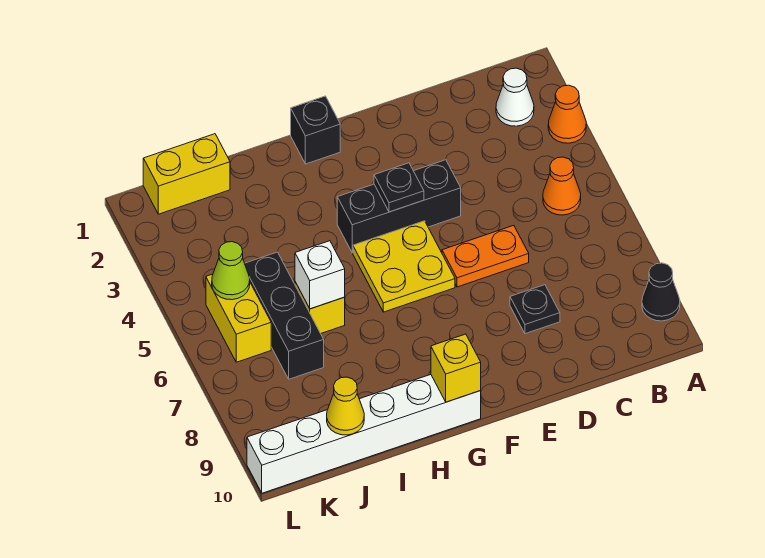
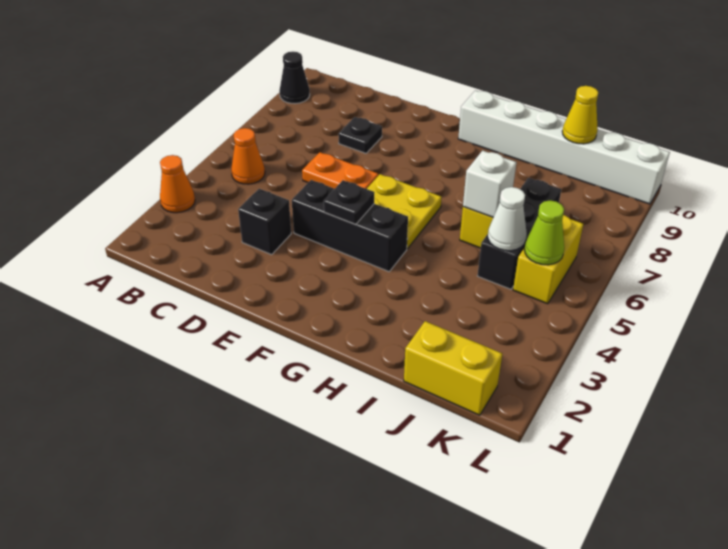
white 1x1 cone [496,68,534,126] -> white 1x1 cone moved to [488,187,527,251]
black 1x1 brick [291,96,340,164] -> black 1x1 brick moved to [238,189,291,255]
yellow 1x1 brick [431,334,481,402] -> none

